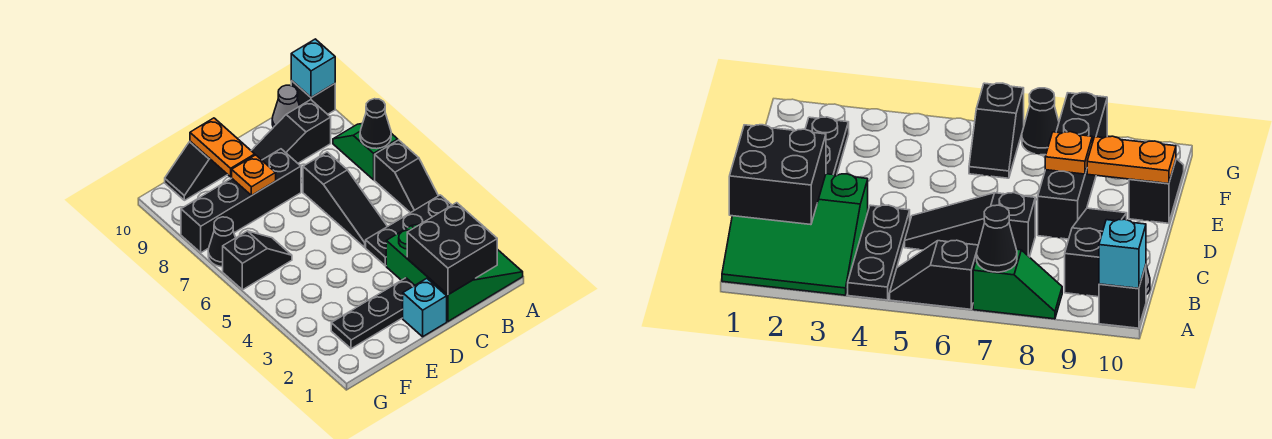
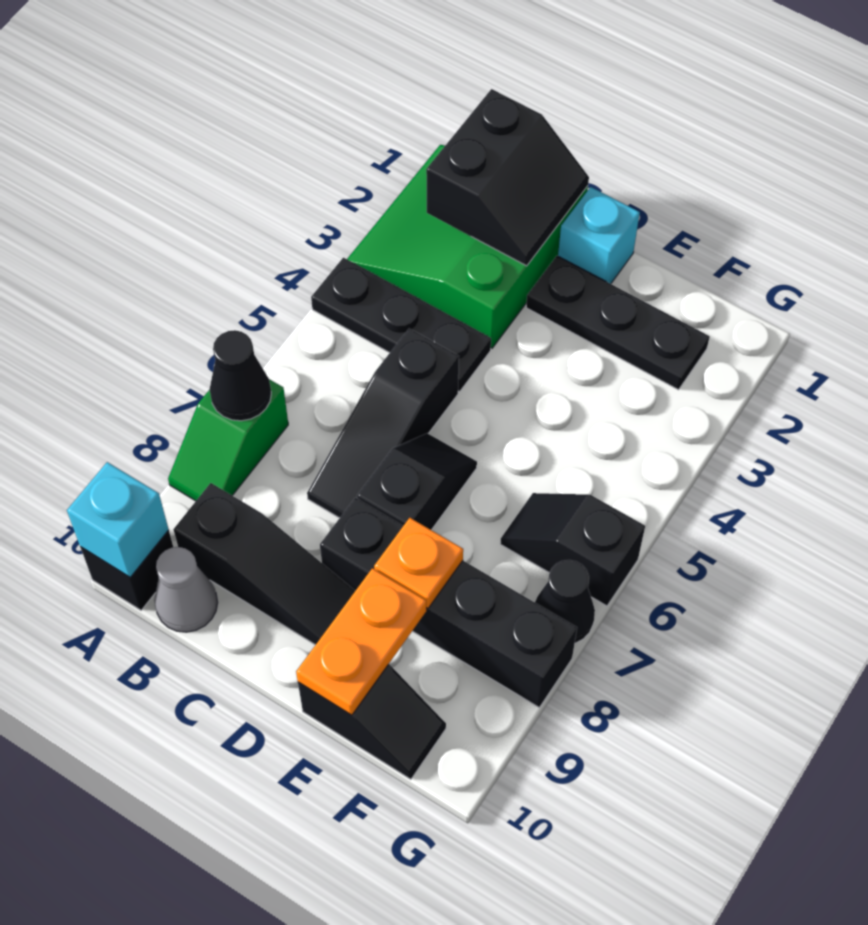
black 1x2 slope [375,140,438,213] -> black 1x2 slope moved to [357,433,477,530]
black 2x2 brick [407,203,497,295] -> black 2x2 slope [426,89,589,266]
black 1x3 slope [303,152,387,247] -> black 1x3 slope turned to [307,329,459,518]

